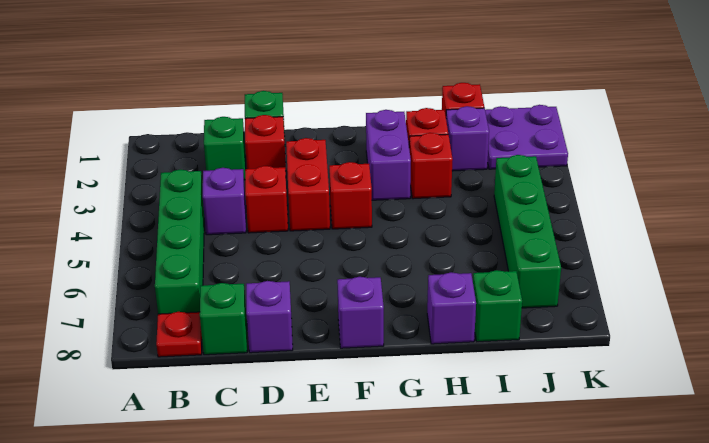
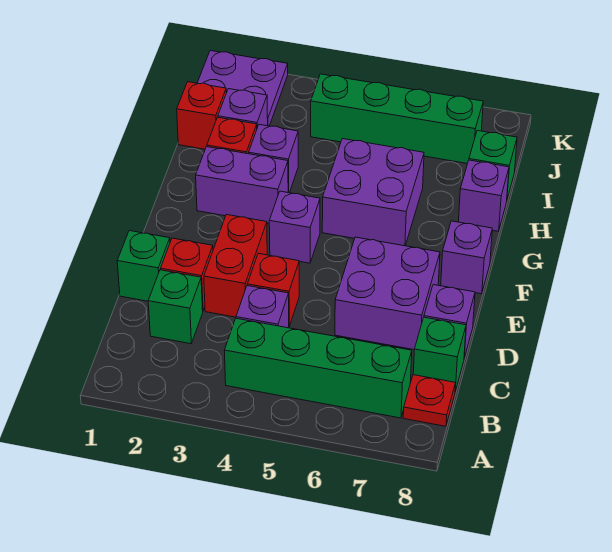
none -> purple 2x2 brick [335,237,440,350]
red 1x2 brick [286,138,330,231] -> red 1x2 brick turned to [204,214,267,317]
red 1x1 brick [329,162,372,229] -> purple 1x1 brick [269,191,320,263]
none -> purple 2x2 brick [322,139,424,246]
red 1x1 brick [409,133,453,199] -> purple 1x1 brick [249,124,298,193]

